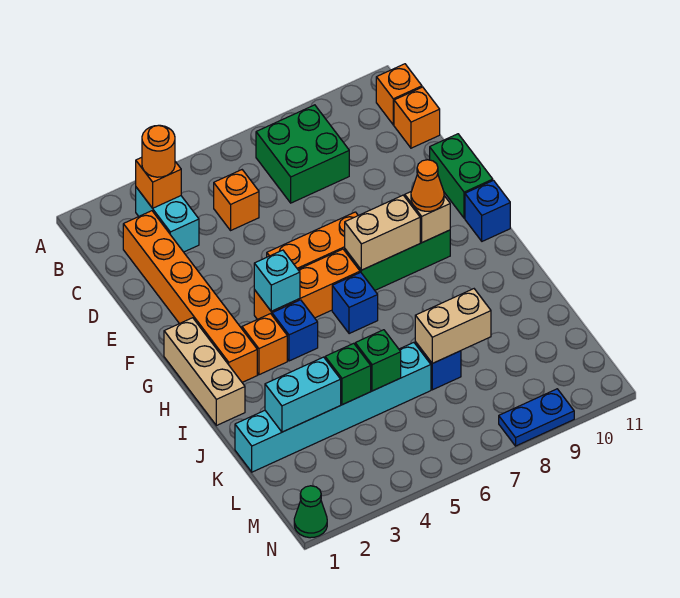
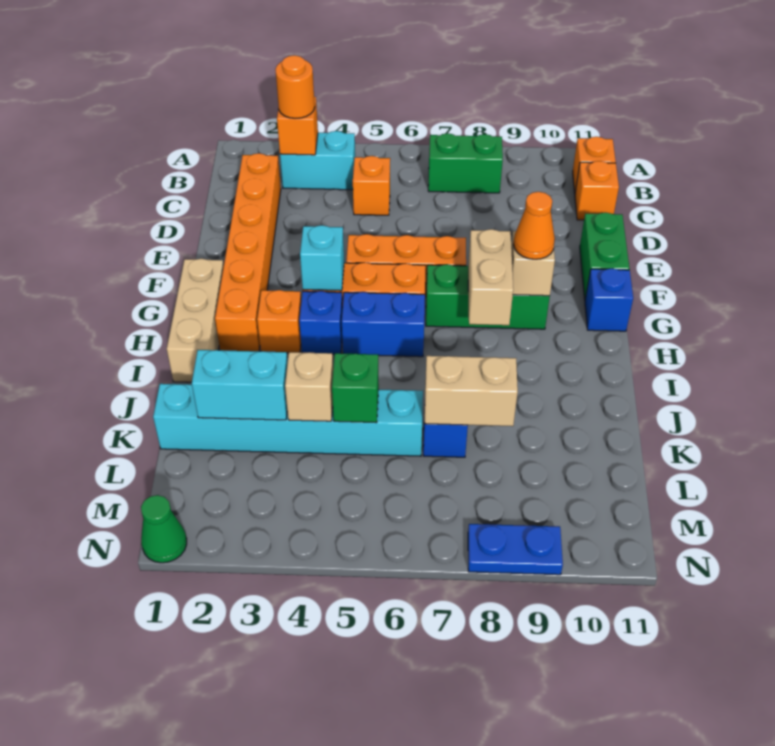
cyan 1x2 brick [136,187,199,252] -> cyan 1x2 brick turned to [280,131,355,190]
green 2x2 brick [256,105,349,203] -> green 1x2 brick [428,133,503,193]
tan 1x2 brick [345,195,420,270] -> tan 1x2 brick turned to [468,229,513,325]
blue 1x1 brick [332,272,378,334] -> blue 1x2 brick [342,292,425,357]
green 1x1 brick [325,343,371,405] -> tan 1x1 brick [285,352,333,421]

